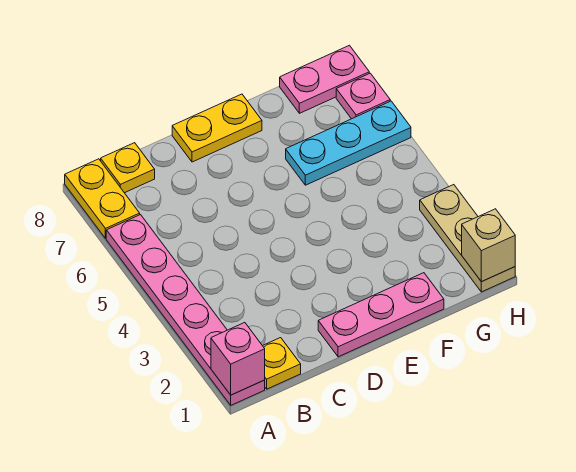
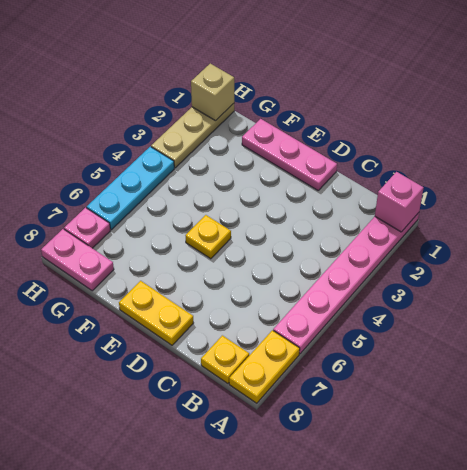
yellow 1x1 plate [263,338,301,389] -> yellow 1x1 plate moved to [185,215,231,259]
cyan 1x3 plate [286,101,411,185] -> cyan 1x3 plate turned to [87,147,174,230]

